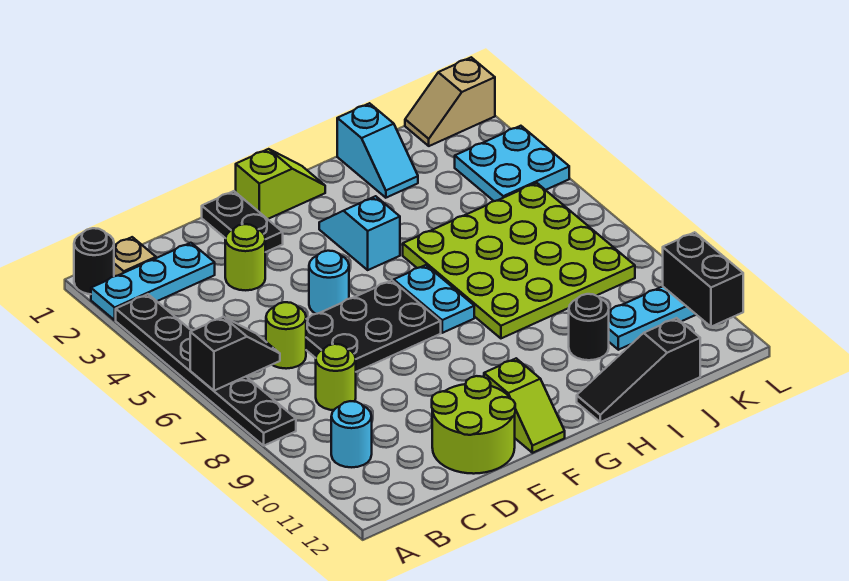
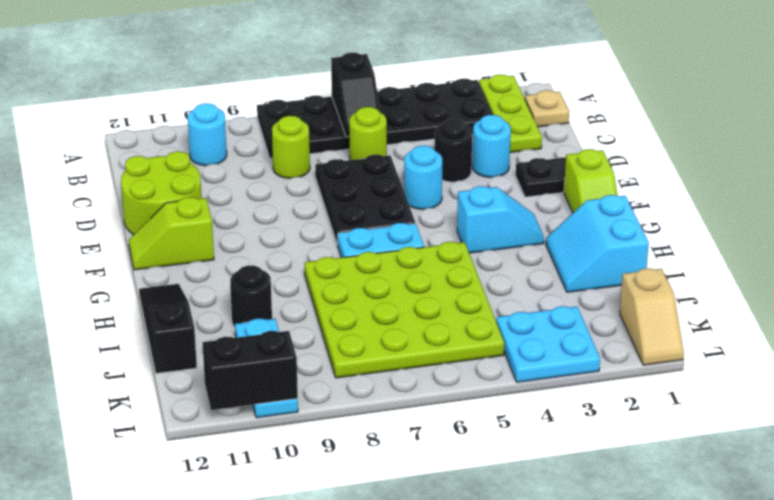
black 1x1 round brick [74,228,114,294] -> black 1x1 round brick moved to [434,119,472,182]
cyan 1x3 plate [91,243,215,320] -> lime 1x3 plate [479,74,542,152]
black 1x6 plate [116,294,296,446] -> black 2x6 plate [257,79,493,158]
lime 1x1 round brick [225,224,265,290] -> cyan 1x1 round brick [472,115,511,177]
cyan 1x2 slope [337,103,418,198] -> cyan 2x2 slope [546,195,649,292]
tan 1x2 slope [405,57,495,146] -> tan 1x2 slope turned to [620,268,684,365]

